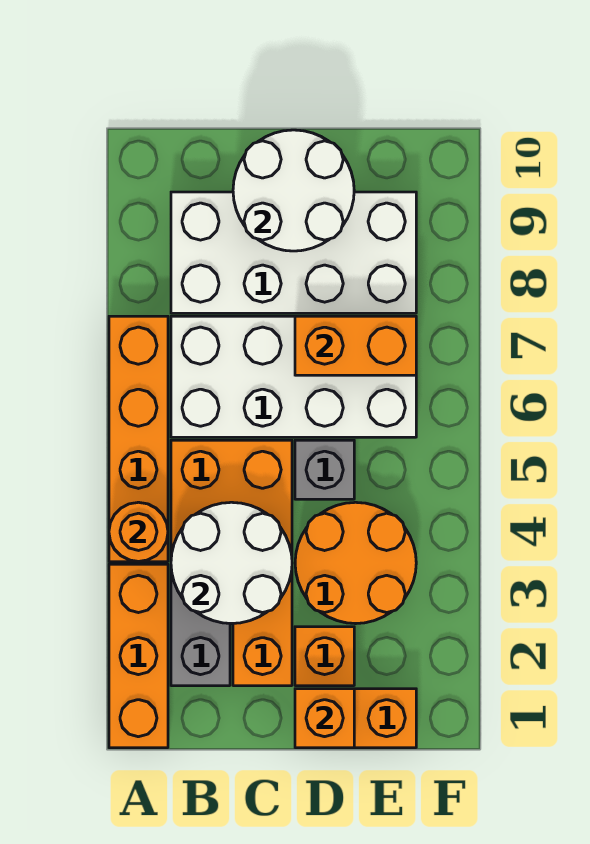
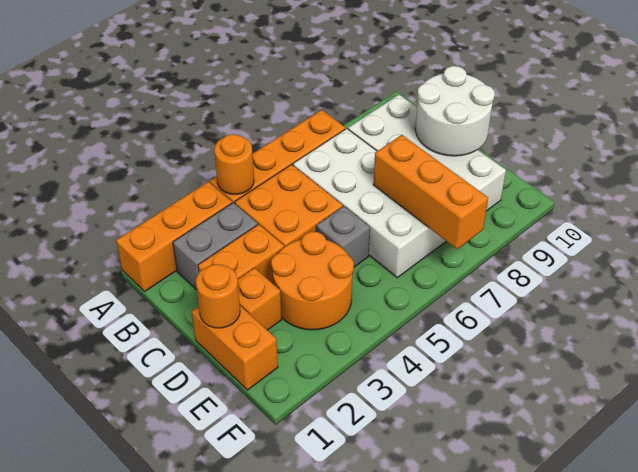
white 2x2 round brick [171,502,292,624] -> none
orange 1x1 brick [295,689,354,748] -> orange 1x1 round brick [196,264,240,328]
orange 1x2 brick [295,316,416,375] -> orange 1x3 brick [373,135,488,249]

